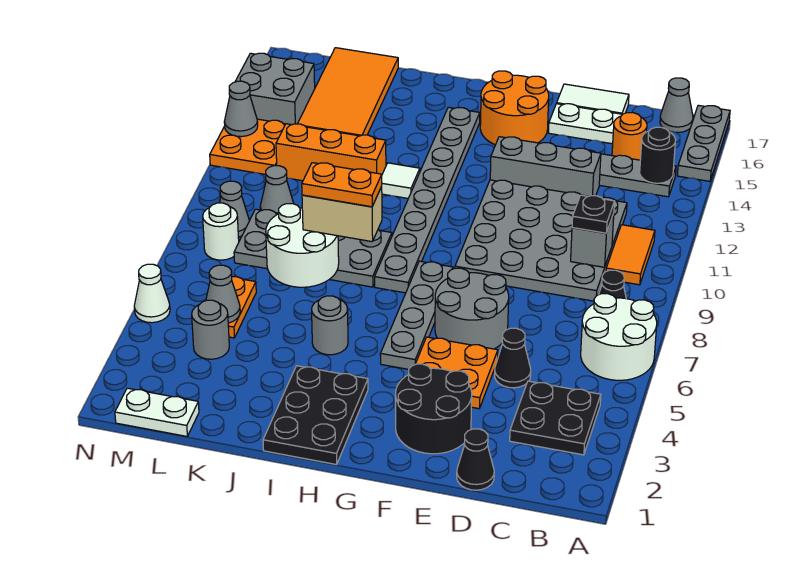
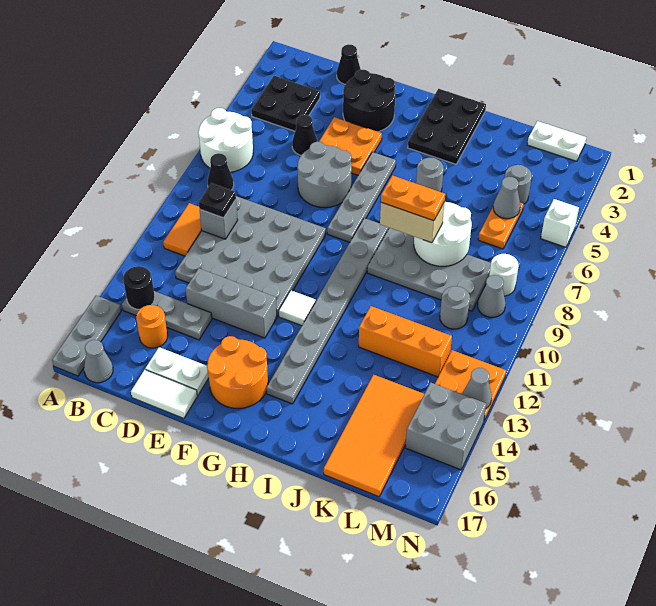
white 1x1 tile [382,163,420,198] -> white 1x1 tile moved to [279,290,316,326]
grey 1x1 cone [260,166,294,213] -> grey 1x1 round brick [440,286,470,329]
white 1x1 cone [134,264,170,323] -> white 1x1 brick [541,199,579,247]

